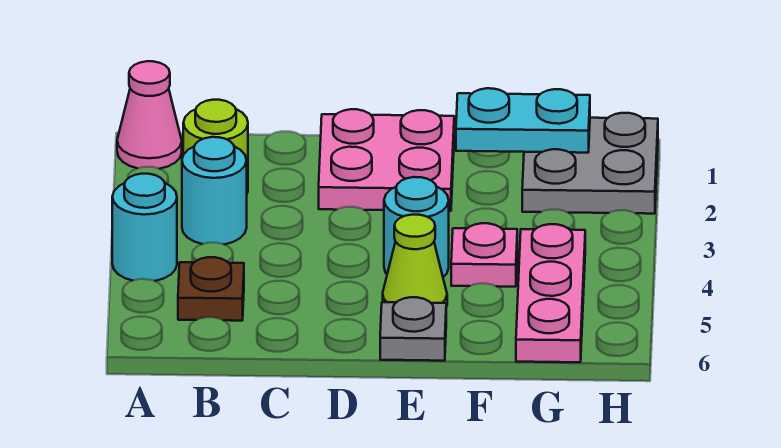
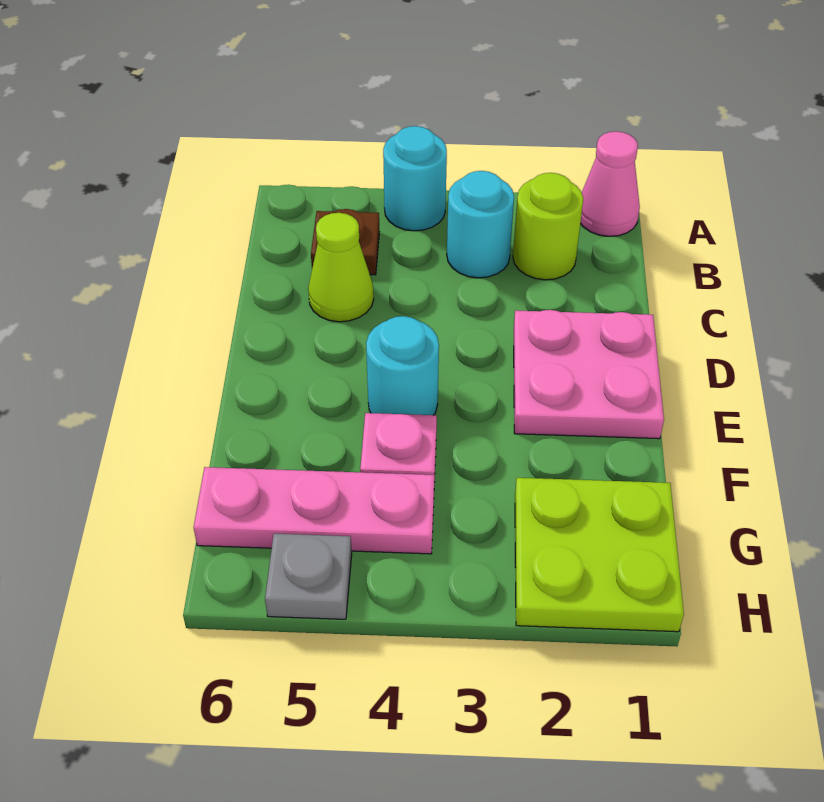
lime 1x1 cone [383,215,447,307] -> lime 1x1 cone moved to [308,213,374,322]
grey 1x1 plate [380,297,446,361] -> grey 1x1 plate moved to [265,534,352,619]
cyan 1x2 plate [456,88,590,153] -> none
grey 2x2 plate [522,113,658,214] -> lime 2x2 plate [515,478,684,632]

